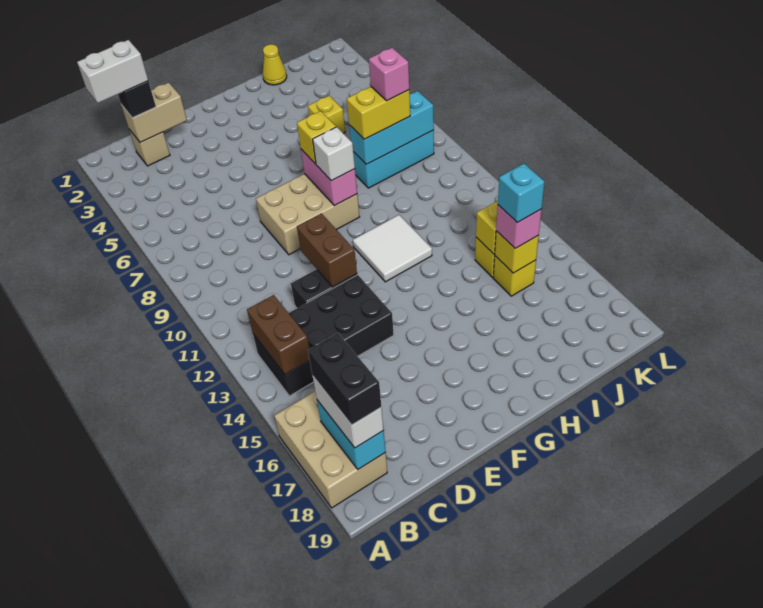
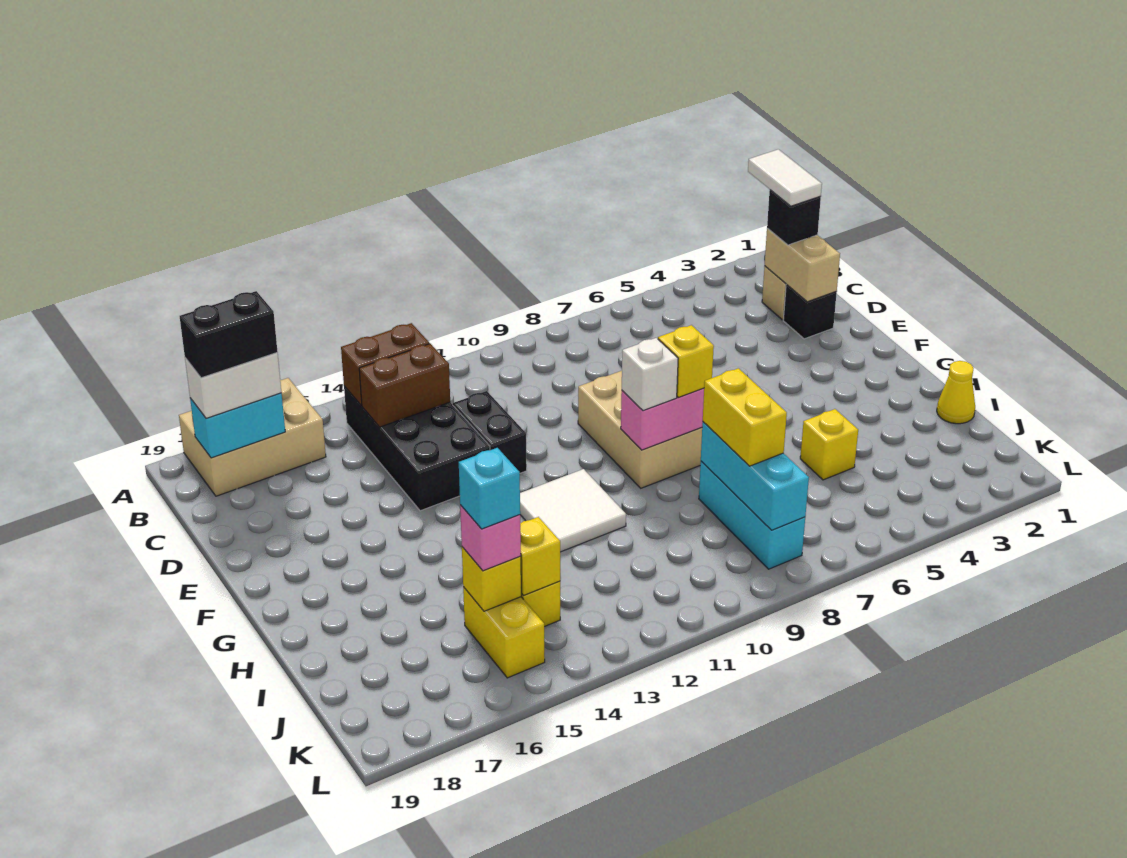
white 1x2 brick [77,40,148,103] -> white 1x2 tile [748,149,822,206]
none -> black 1x1 brick [783,285,837,339]
brown 1x2 brick [297,213,357,287] -> brown 1x2 brick moved to [359,344,450,427]
pink 1x1 brick [369,48,409,101] -> none
yellow 1x1 brick [493,256,536,296] -> yellow 1x2 brick [463,587,545,678]

